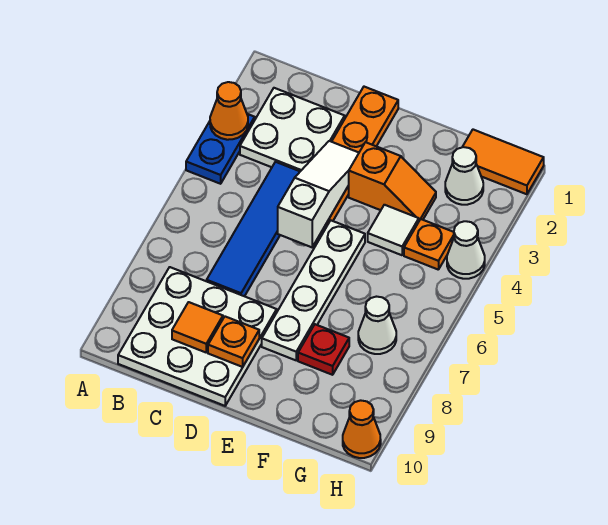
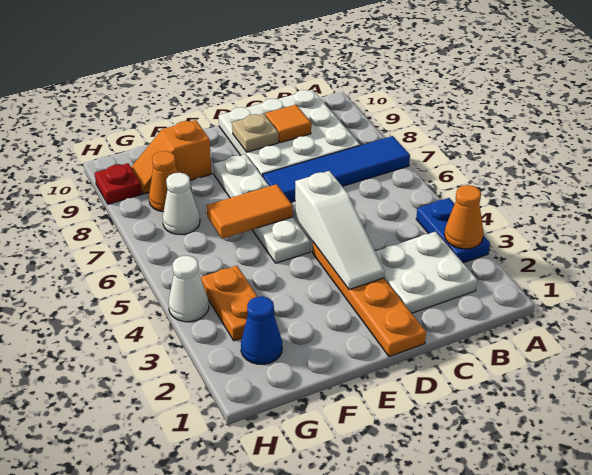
blue 1x4 tile [207,162,300,296] -> blue 1x4 tile turned to [263,136,410,202]
orange 1x1 plate [208,317,259,367] -> tan 1x1 plate [232,114,278,152]
orange 1x2 slope [349,142,436,221] -> orange 1x2 slope moved to [131,120,212,194]
white 1x1 tile [368,205,419,255] -> none
red 1x1 plate [298,324,349,375] -> red 1x1 plate moved to [95,163,142,204]
orange 1x2 tile [463,130,544,194] -> orange 1x2 tile moved to [207,184,293,239]
white 1x1 cone [445,147,483,205] -> blue 1x1 cone [241,296,282,364]
orange 1x1 plate [404,219,454,270] -> orange 1x2 plate [201,266,258,341]
orange 1x1 cone [343,400,381,458] -> orange 1x1 cone moved to [149,151,178,212]

